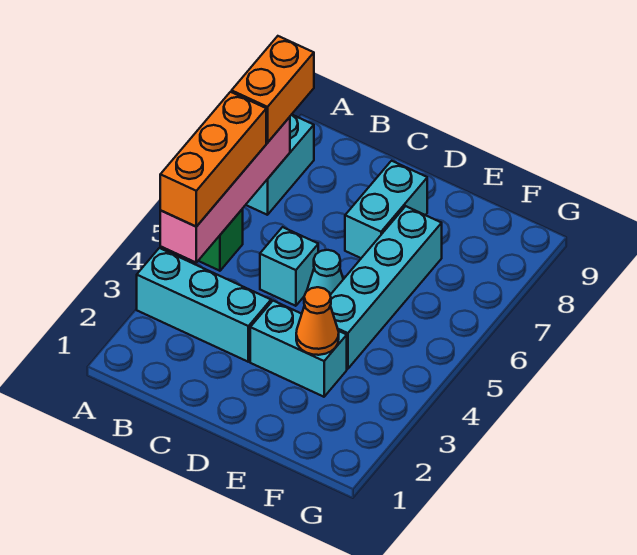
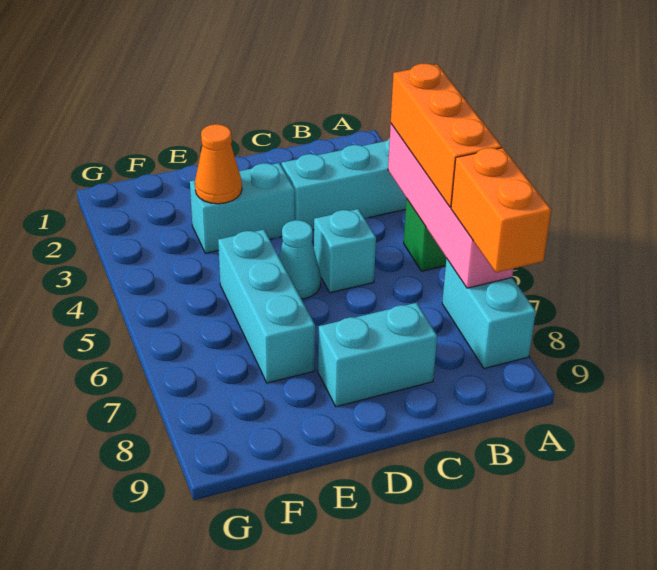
cyan 1x2 brick [345,161,427,258] -> cyan 1x2 brick turned to [318,303,437,407]
cyan 1x4 brick [330,206,442,369] -> cyan 1x3 brick [218,230,315,383]

